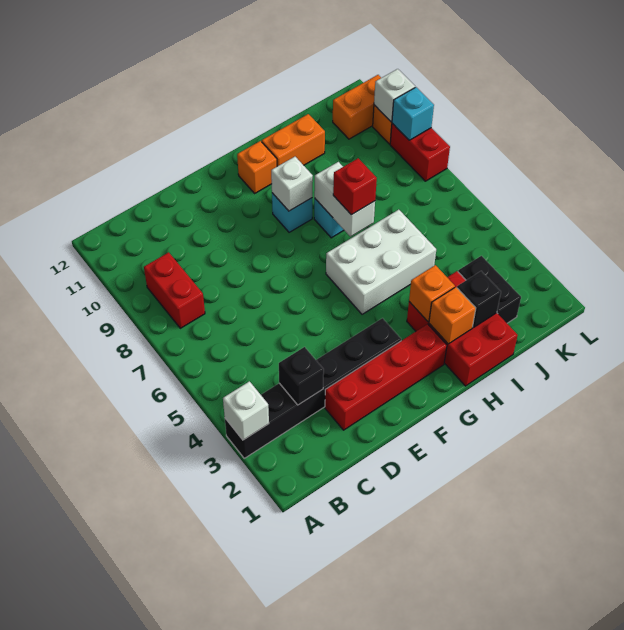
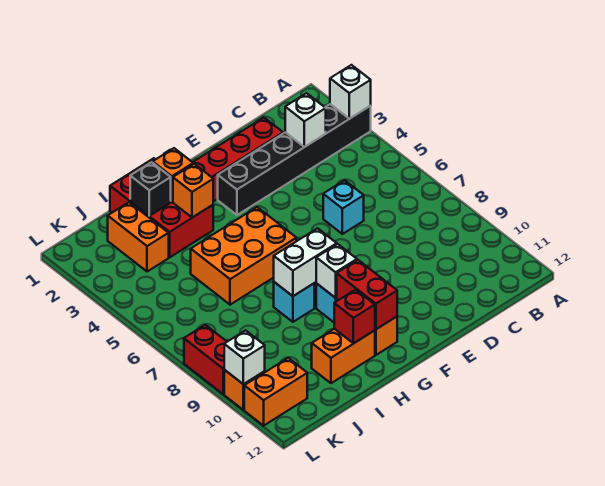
red 1x2 brick [144,252,205,328] -> red 1x2 brick moved to [336,260,397,329]
black 1x1 brick [279,347,324,405] -> white 1x1 brick [285,93,326,147]
white 2x3 brick [326,210,436,314] -> orange 2x3 brick [191,207,296,305]
white 1x2 brick [314,162,375,237] -> white 1x2 brick turned to [274,228,337,296]
red 1x1 brick [333,158,377,215] -> red 1x1 brick moved to [334,290,375,344]
black 1x2 brick [458,256,521,323] -> orange 1x2 brick [108,202,169,272]
cyan 1x1 brick [392,87,434,140] -> cyan 1x1 brick moved to [323,180,364,234]

